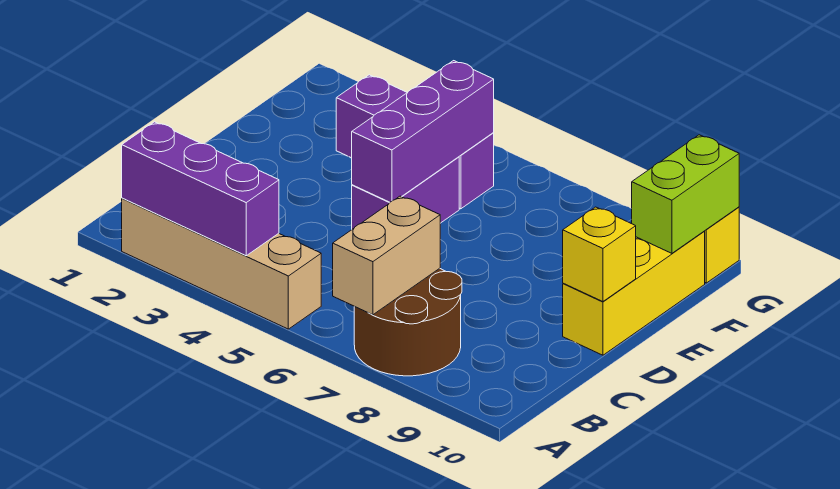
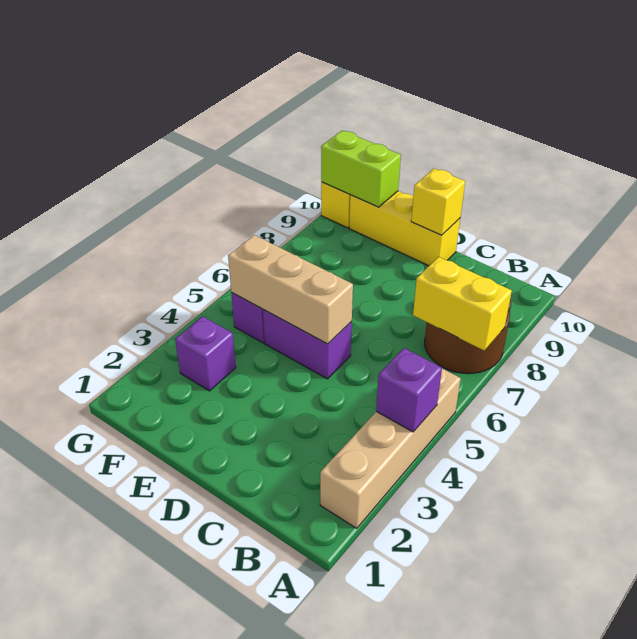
purple 1x3 brick [122,122,279,256] -> purple 1x1 brick [376,348,442,432]
tan 1x2 brick [333,196,440,315] -> yellow 1x2 brick [413,257,512,350]
purple 1x3 brick [352,61,494,202] -> tan 1x3 brick [228,235,353,344]

